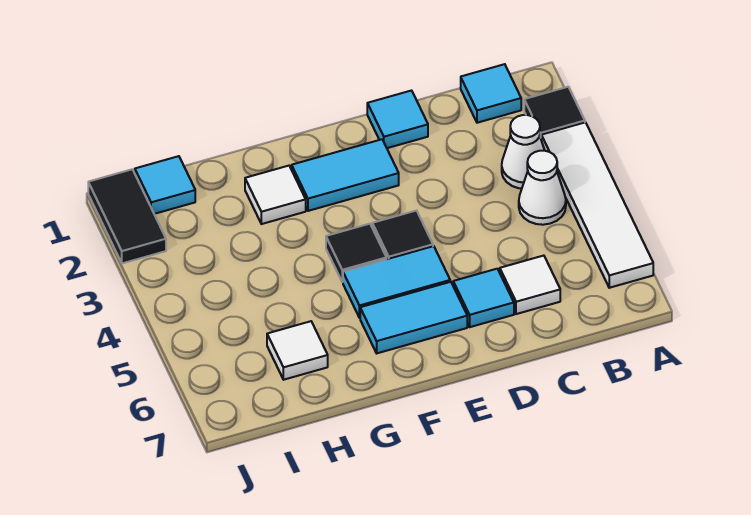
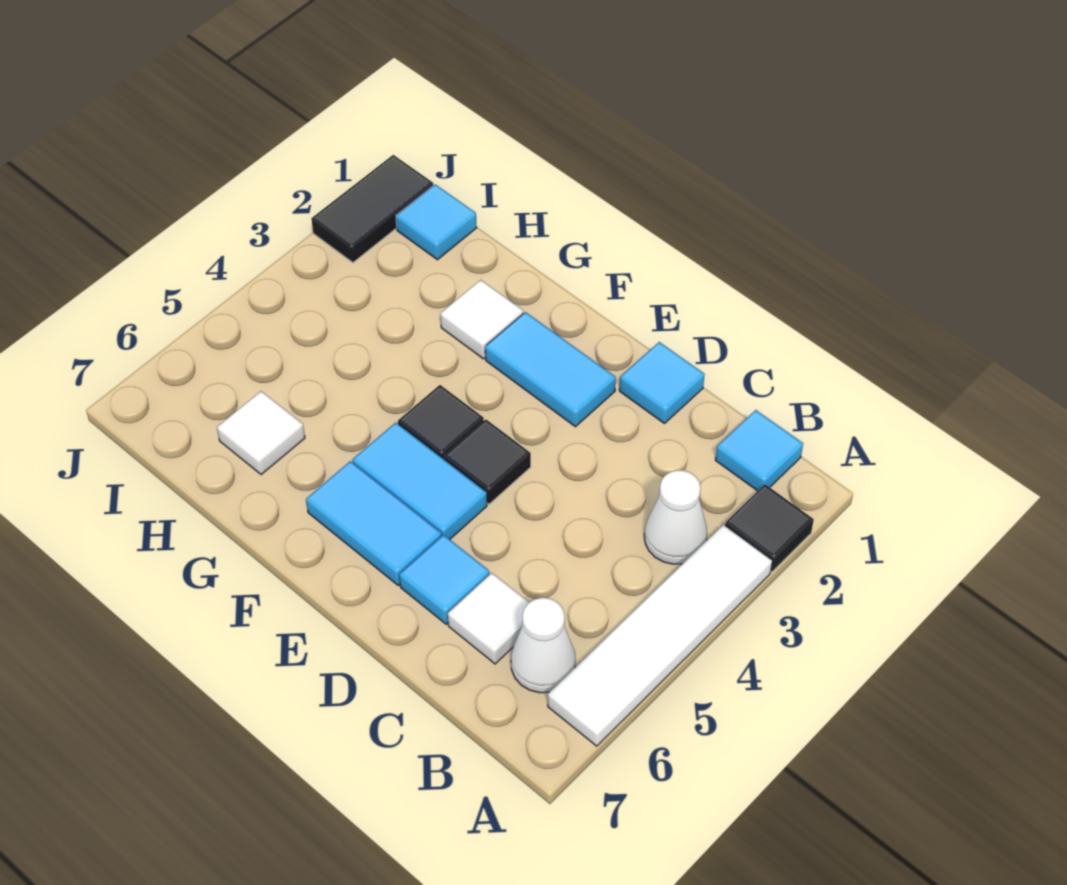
white 1x1 cone [519,151,566,225] -> white 1x1 cone moved to [511,598,576,693]

